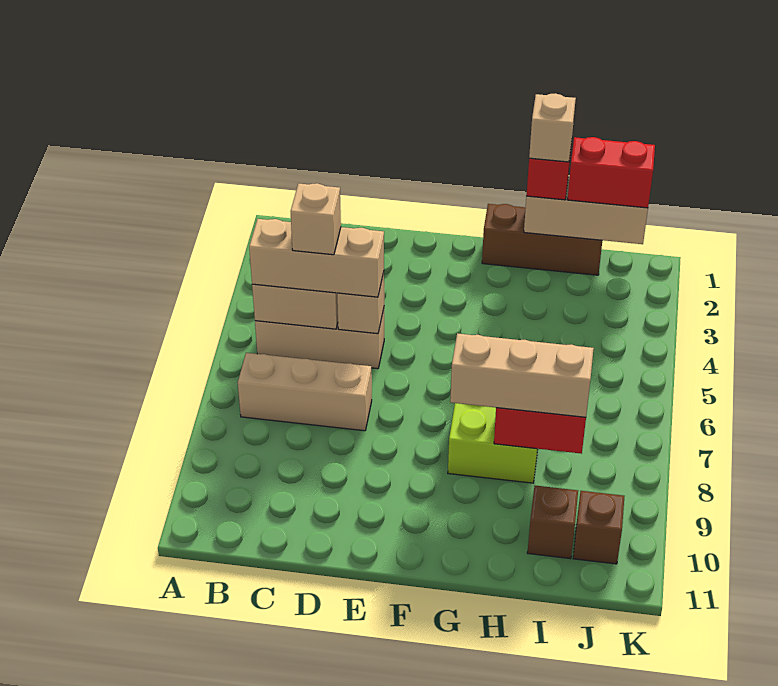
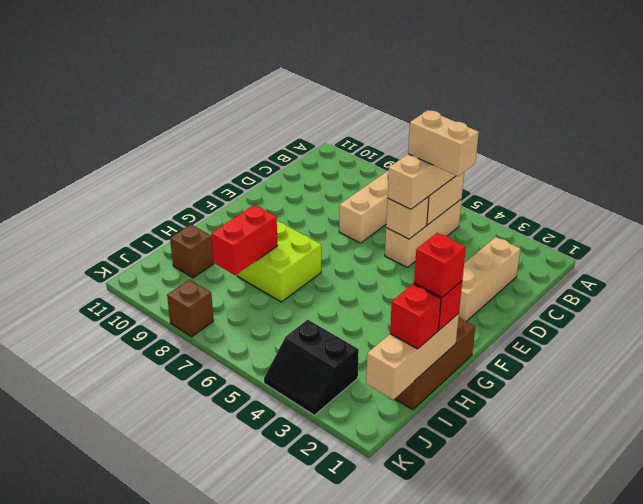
tan 1x1 brick [291,183,341,255] -> tan 1x2 brick [408,110,479,176]
tan 1x3 brick [450,333,594,417] -> tan 1x3 brick moved to [459,237,520,321]
tan 1x1 brick [529,93,576,162] -> red 1x1 brick [414,233,466,297]
red 1x2 brick [568,137,655,208] -> red 1x1 brick [390,284,441,349]
none -> black 2x2 slope [264,320,359,415]
brown 1x1 brick [573,491,624,564] -> brown 1x1 brick moved to [167,279,214,337]

